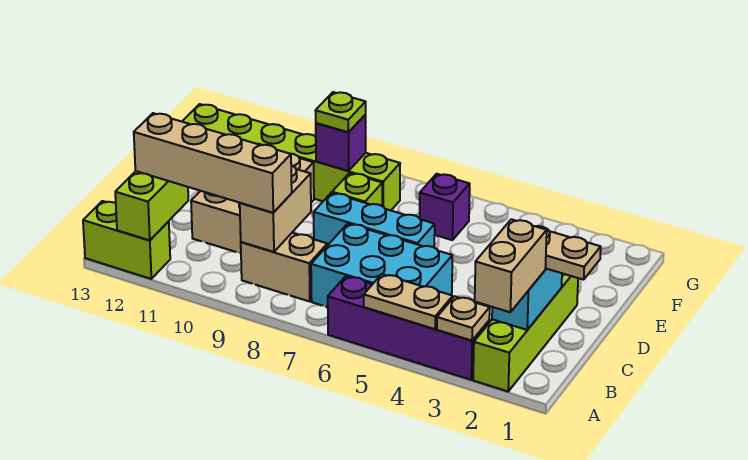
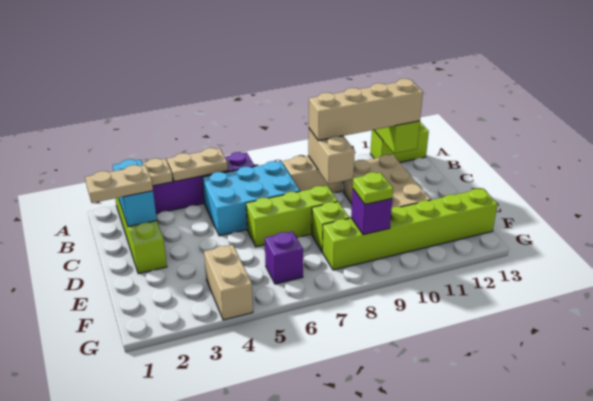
tan 1x2 brick [475,219,547,312] -> tan 1x2 brick moved to [204,245,253,320]
cyan 1x3 brick [314,193,435,247] -> lime 1x3 brick [246,186,338,247]

